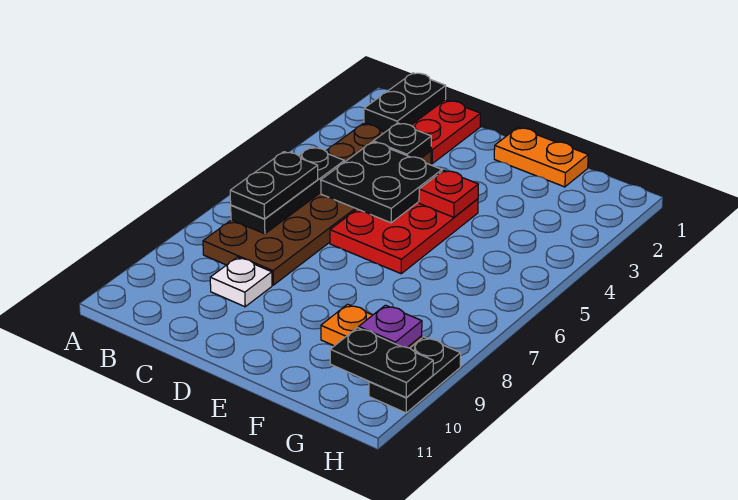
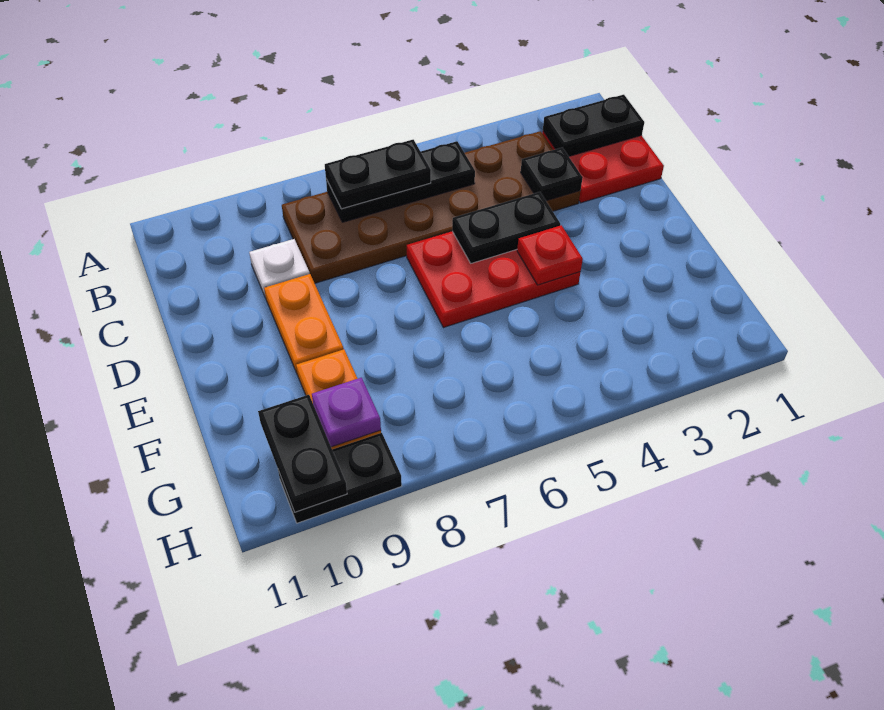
black 2x2 plate [321,142,442,223] -> black 1x2 plate [452,192,560,263]
orange 1x2 plate [494,128,588,187] -> orange 1x2 plate moved to [264,274,344,375]

